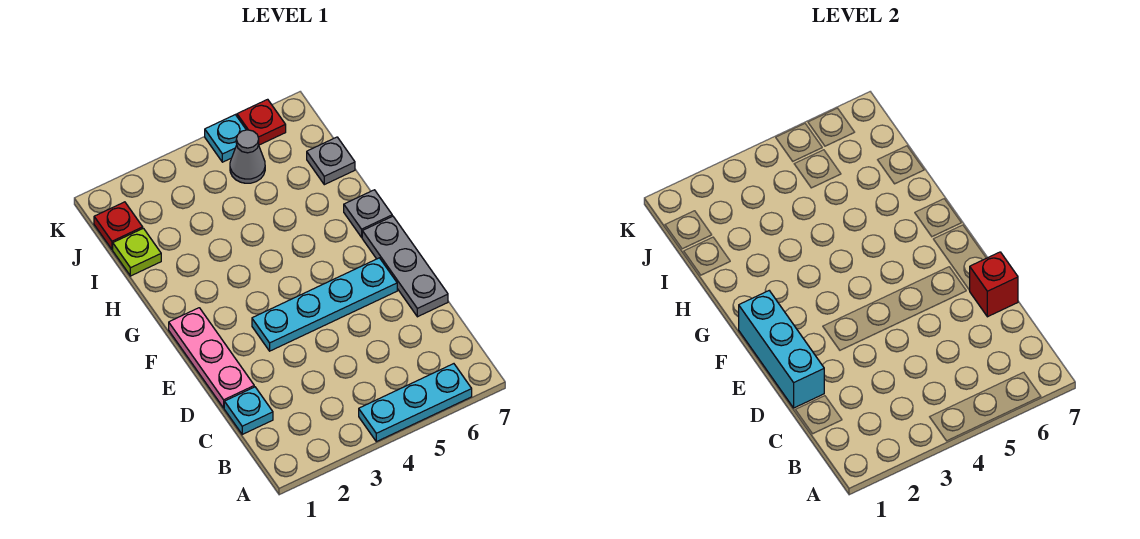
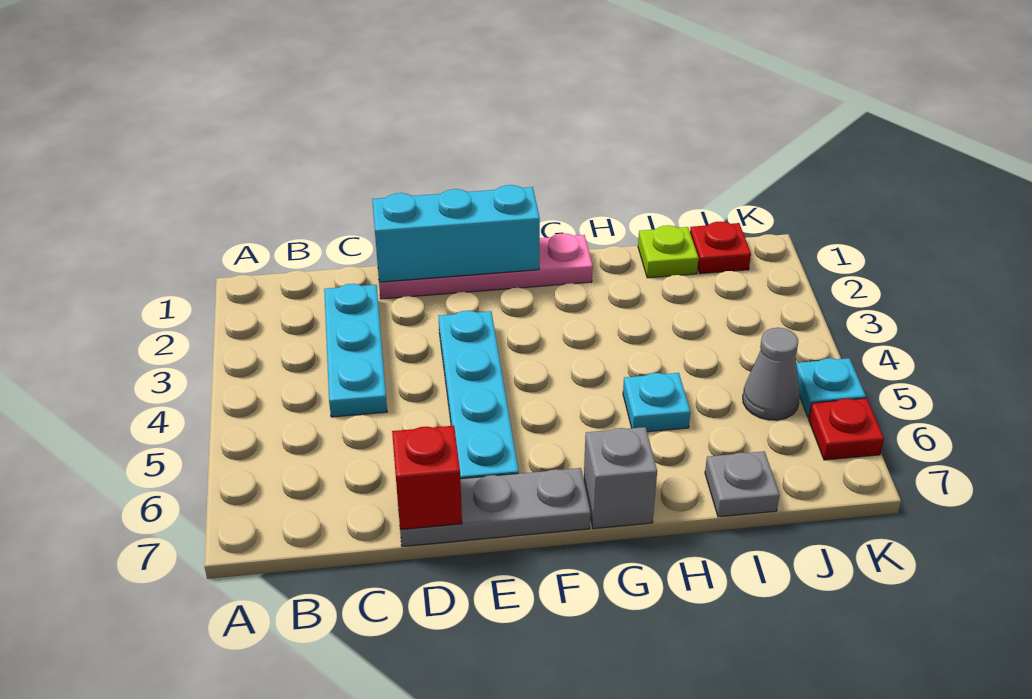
cyan 1x3 plate [359,364,472,442] -> cyan 1x3 plate moved to [324,284,387,417]
cyan 1x1 plate [224,387,273,434] -> cyan 1x1 plate moved to [623,373,690,432]
pink 1x3 plate [169,308,254,408] -> pink 1x4 plate [379,233,593,299]
grey 1x1 plate [344,190,392,237] -> grey 1x1 brick [584,427,657,529]

